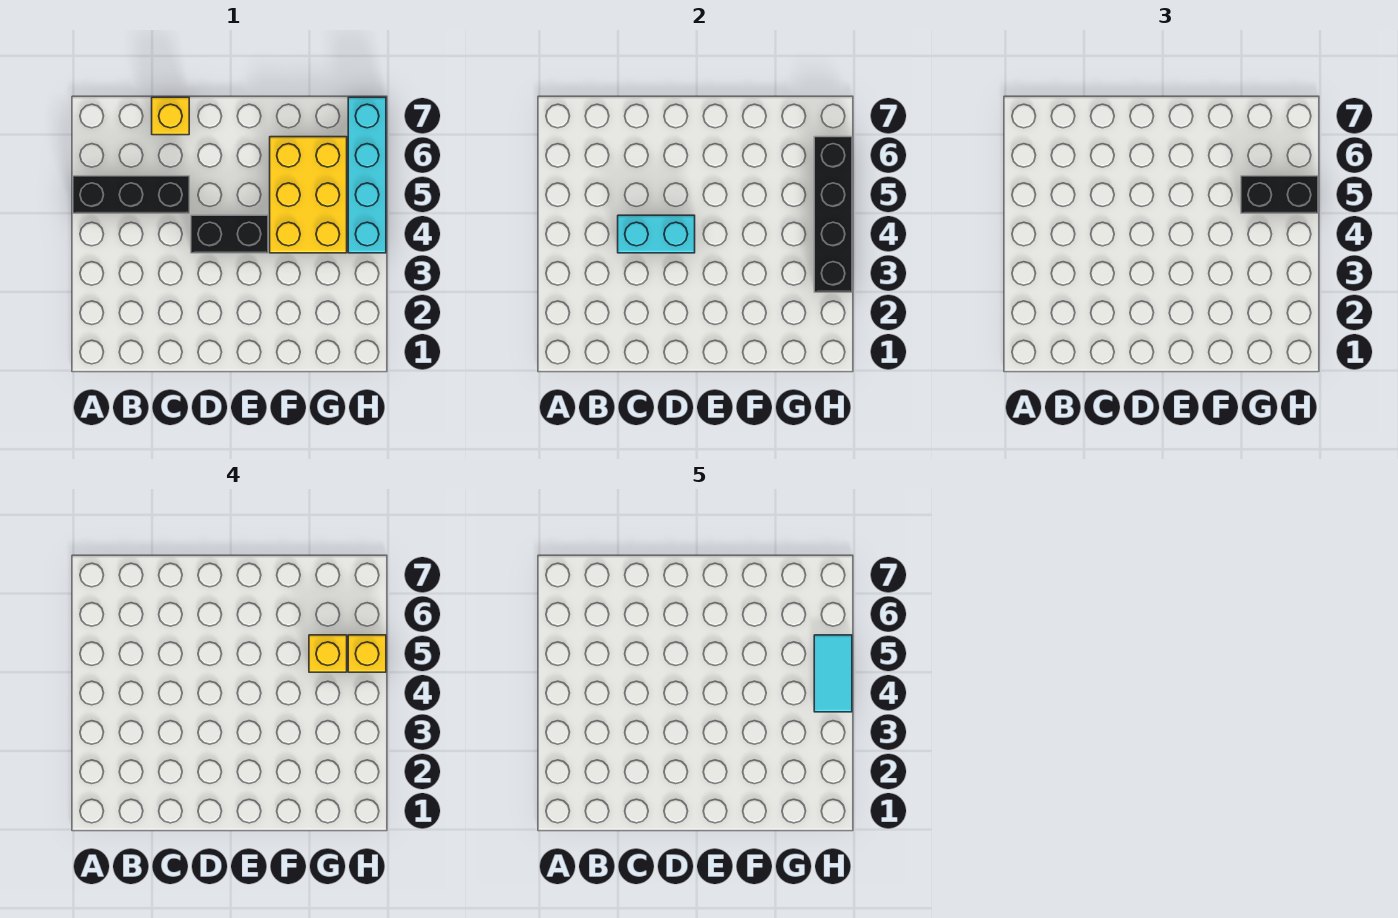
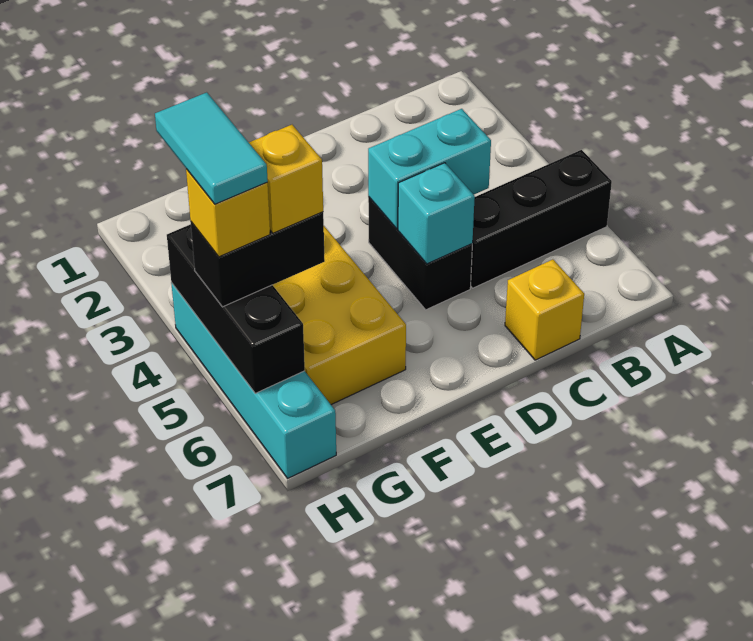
black 1x2 brick [191,215,268,253] -> black 1x2 brick turned to [368,197,472,310]
none -> cyan 1x1 brick [398,163,475,264]
black 1x4 brick [814,137,852,292] -> black 1x3 brick [167,224,305,393]

